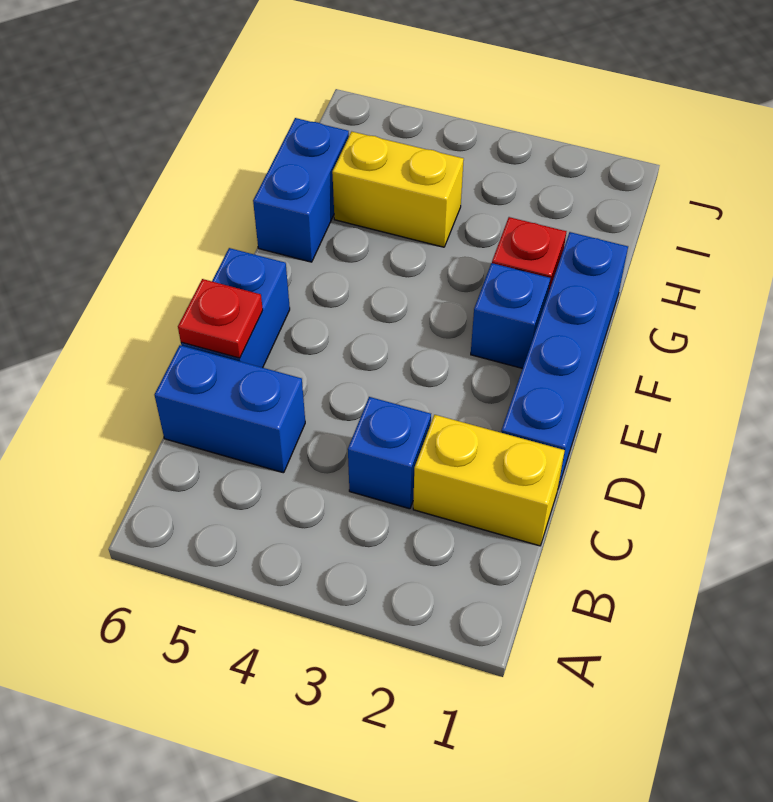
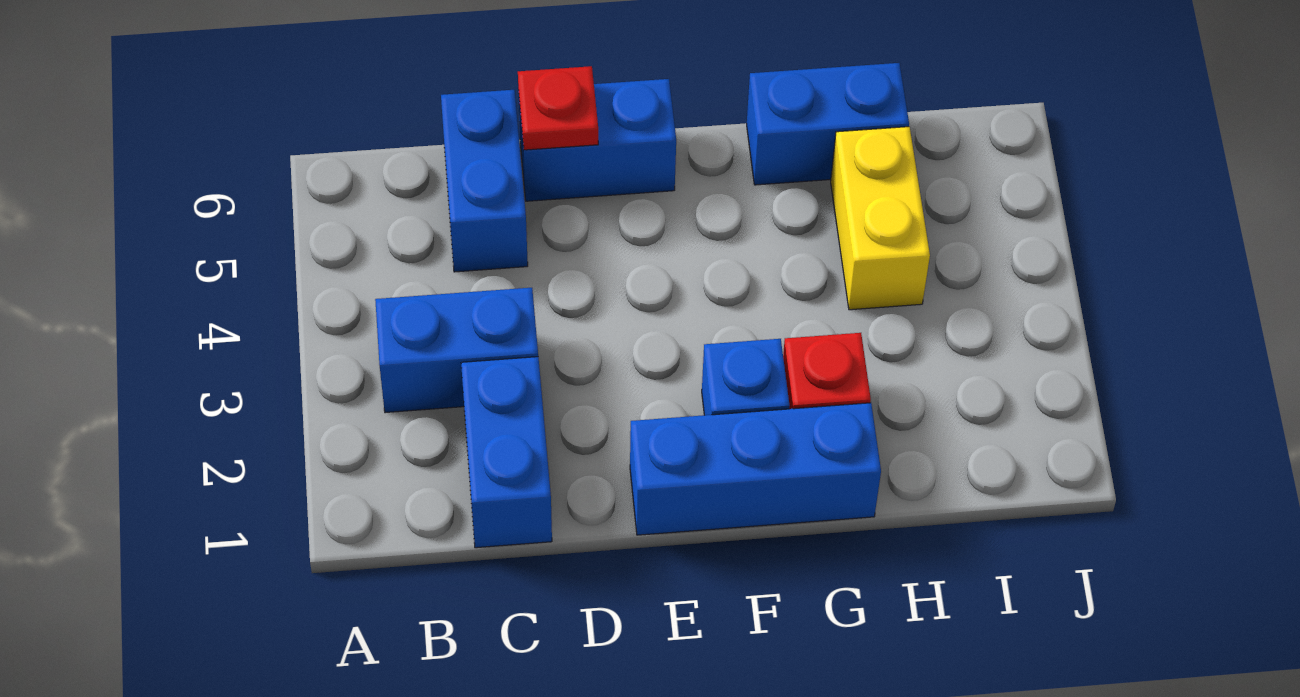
yellow 1x2 brick [413,415,565,546] -> blue 1x2 brick [461,357,552,548]
blue 1x1 brick [348,397,431,509] -> blue 1x2 brick [375,288,538,413]
blue 1x4 brick [501,232,628,488] -> blue 1x3 brick [630,403,881,535]

